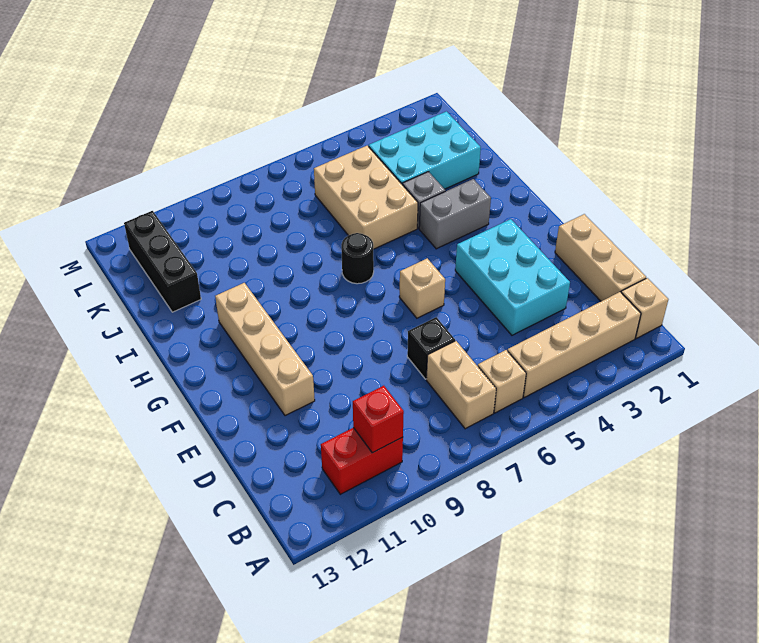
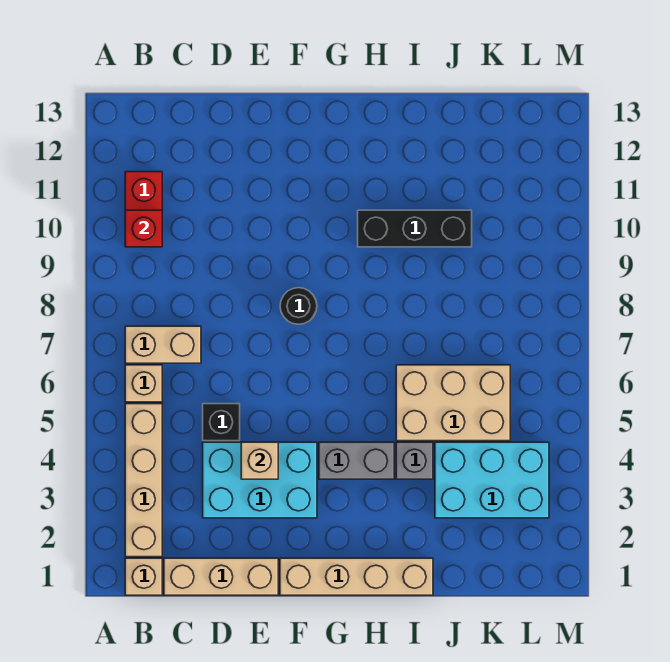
black 1x1 brick [407,317,455,379] -> black 1x1 brick moved to [203,404,240,441]
tan 1x4 brick [215,283,315,416] -> tan 1x4 brick moved to [280,558,433,595]
tan 1x1 brick [399,258,445,318] -> tan 1x1 brick moved to [241,442,278,479]
grey 1x2 brick [419,179,491,249] -> grey 1x2 brick turned to [319,442,394,479]
black 1x1 round brick [341,233,374,284] -> black 1x1 round brick moved to [280,288,317,324]
cyan 2x3 brick [369,111,481,189] -> cyan 2x3 brick turned to [435,442,549,518]
black 1x3 brick [124,211,201,312] -> black 1x3 brick moved to [358,210,472,247]

